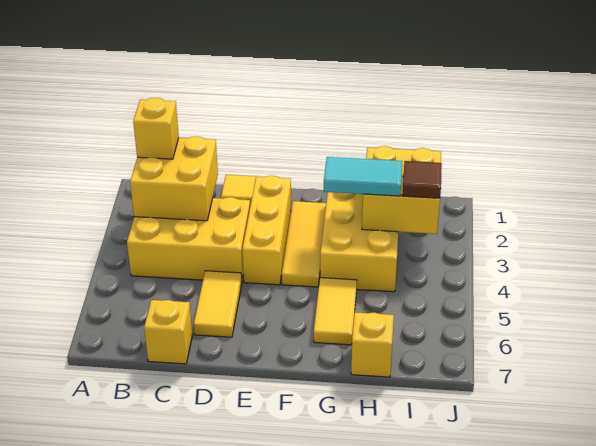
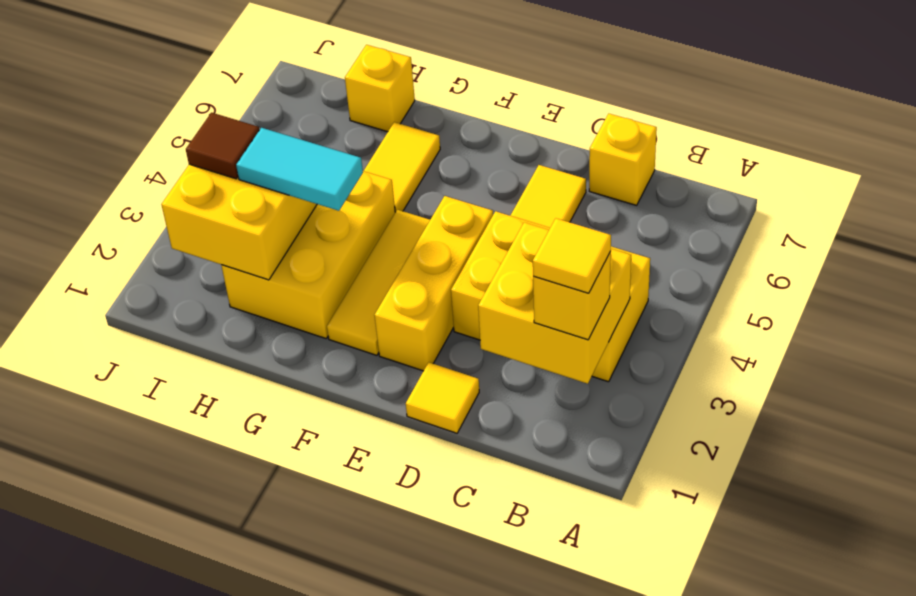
none -> yellow 1x1 tile [533,218,611,293]

